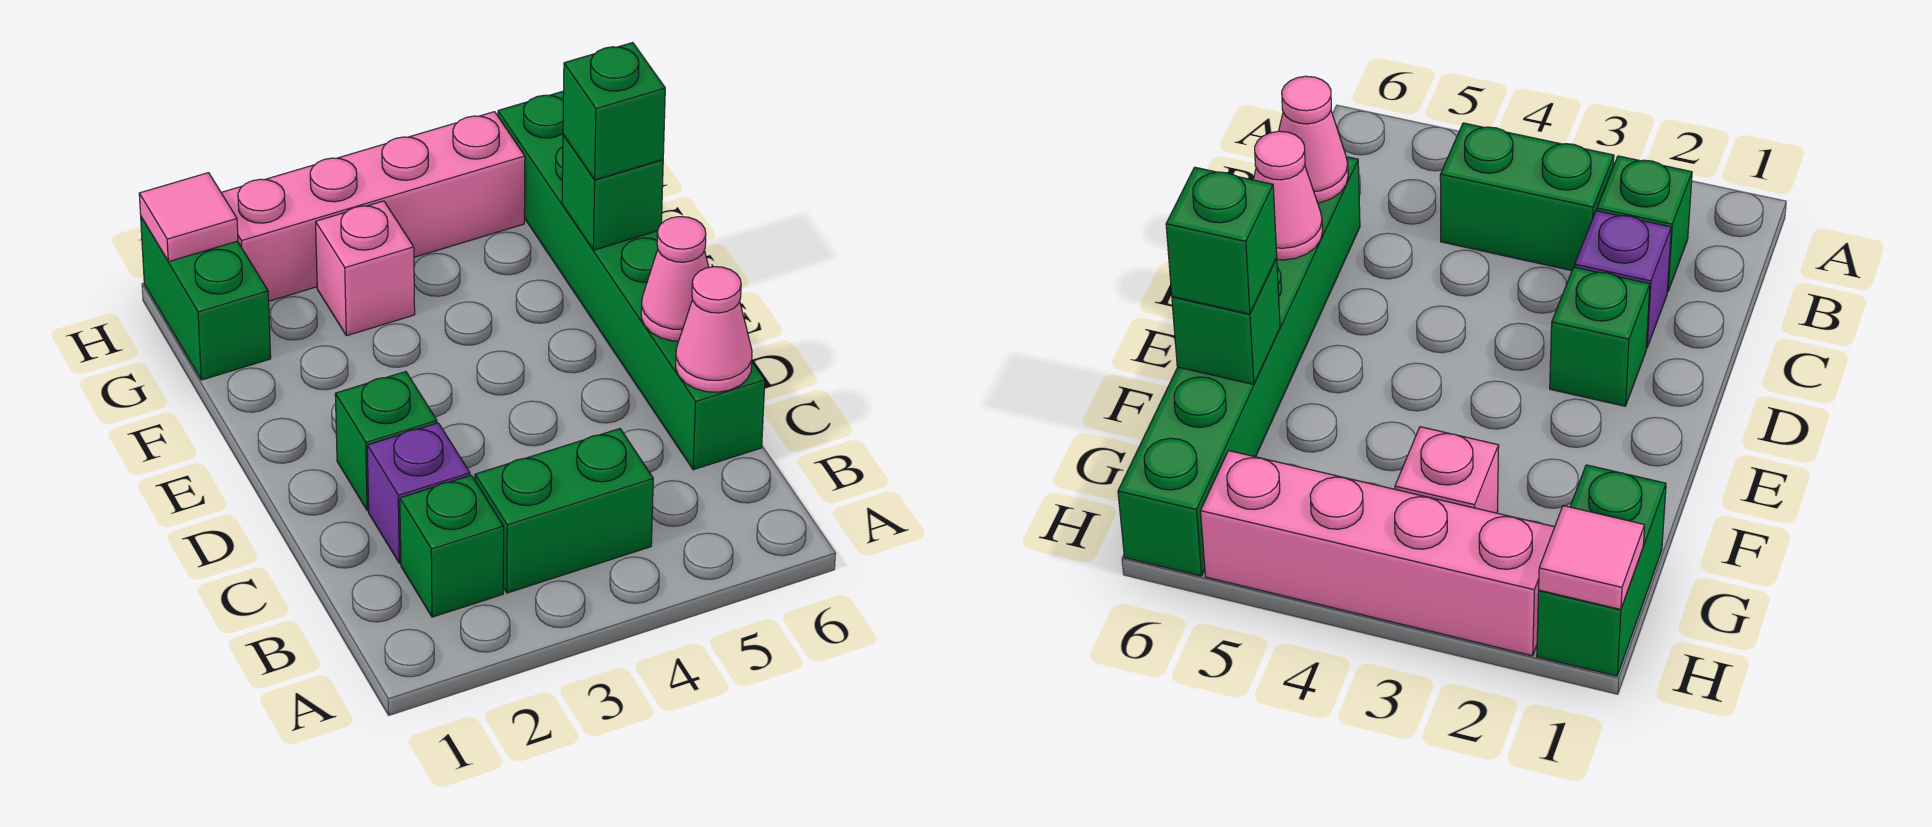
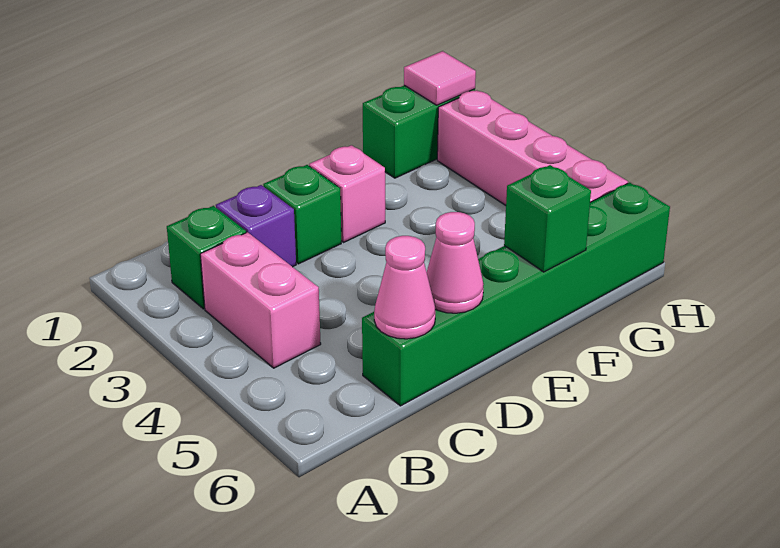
green 1x2 brick [475,429,653,593] -> pink 1x2 brick [200,232,321,368]
green 1x1 brick [563,43,665,180] -> none
pink 1x1 brick [316,201,415,336] -> pink 1x1 brick moved to [309,145,385,242]

